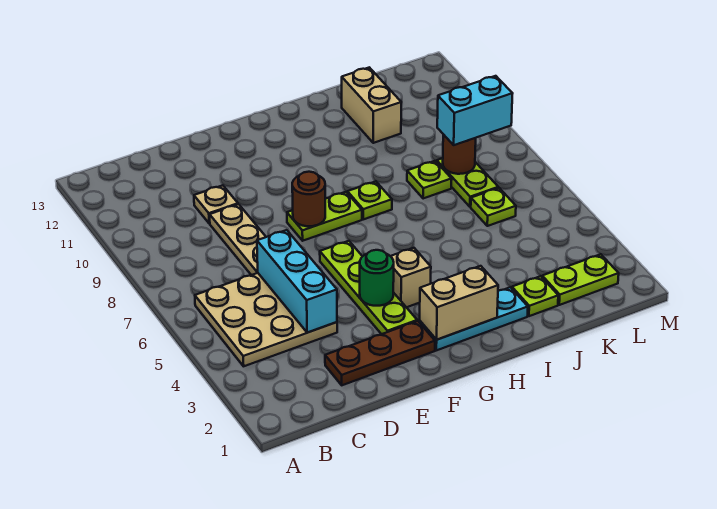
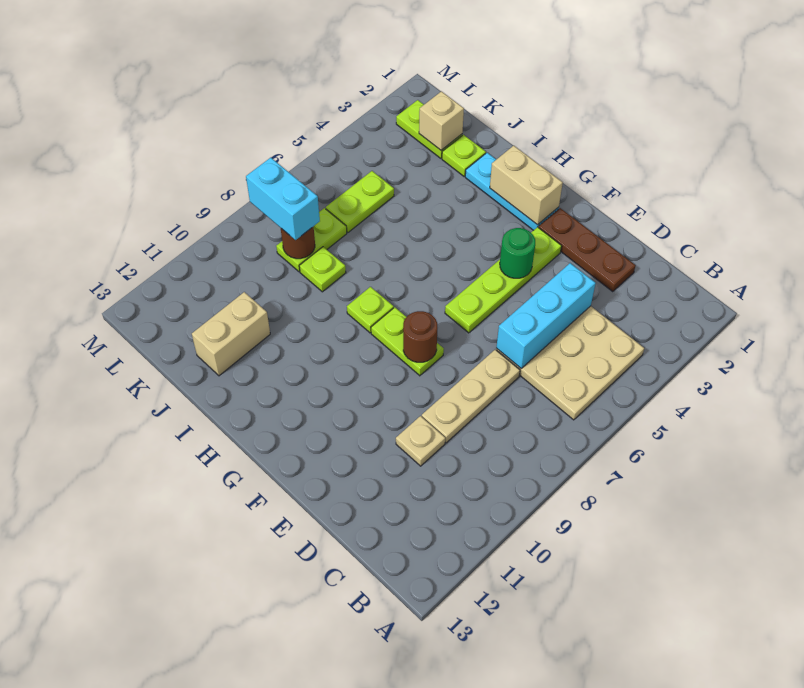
tan 1x1 brick [391,248,431,307] -> tan 1x1 brick moved to [419,91,464,150]
lime 1x1 plate [471,188,516,226] -> lime 1x2 plate [326,171,394,232]

